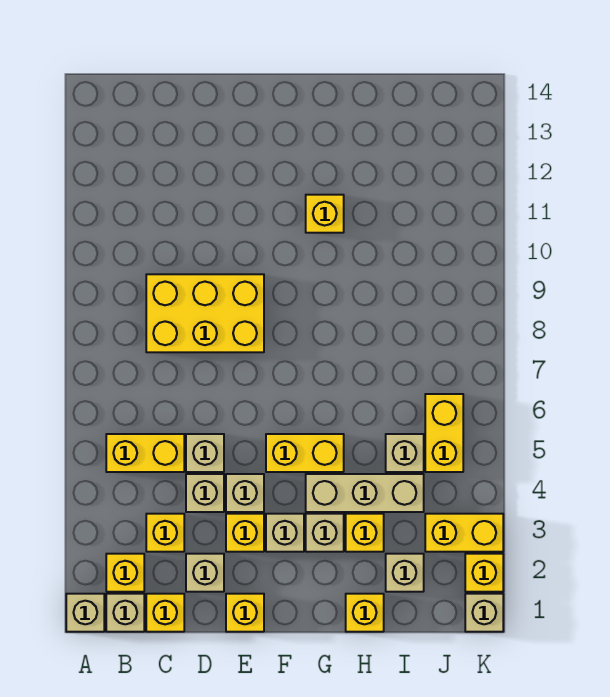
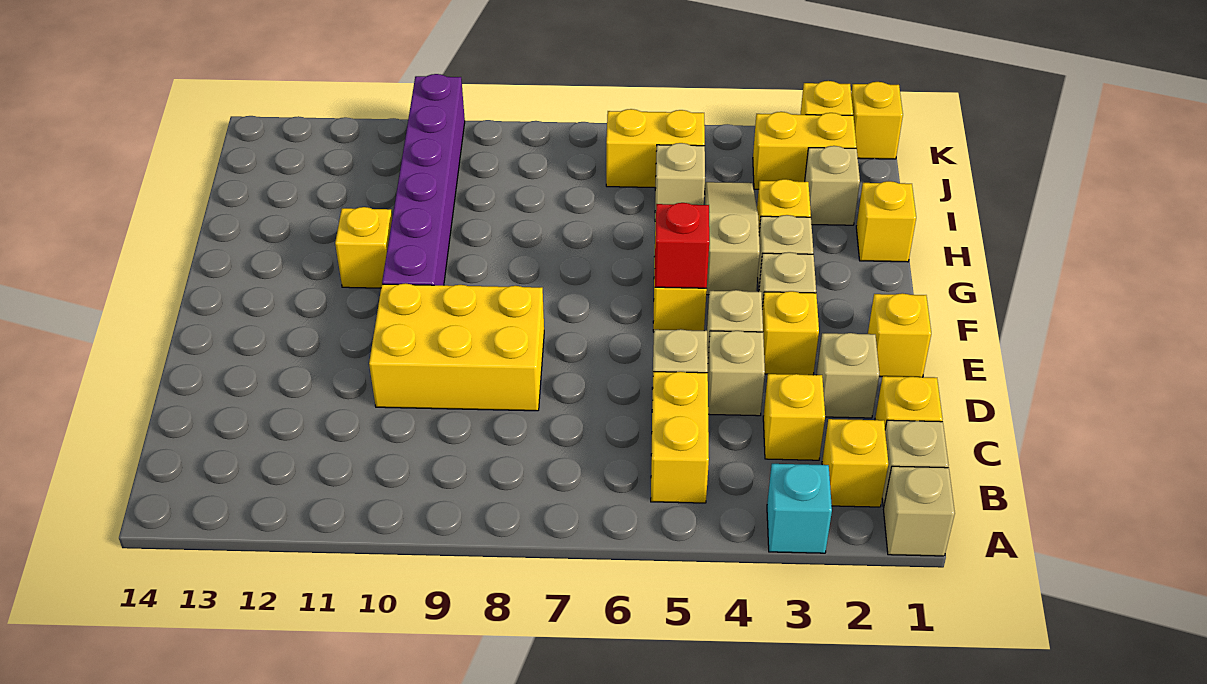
none -> cyan 1x1 brick [767,464,832,553]
yellow 2x3 brick [146,274,264,352] -> yellow 2x3 brick turned to [369,283,544,411]
none -> red 1x1 brick [655,203,709,288]
none -> purple 1x6 brick [382,74,465,285]
tan 1x3 brick [306,474,424,512] -> tan 1x3 slope [705,182,760,295]
yellow 1x2 brick [425,514,503,552] -> yellow 1x2 brick turned to [753,112,856,189]
tan 1x1 brick [465,594,503,632] -> yellow 1x1 brick [851,82,903,159]

